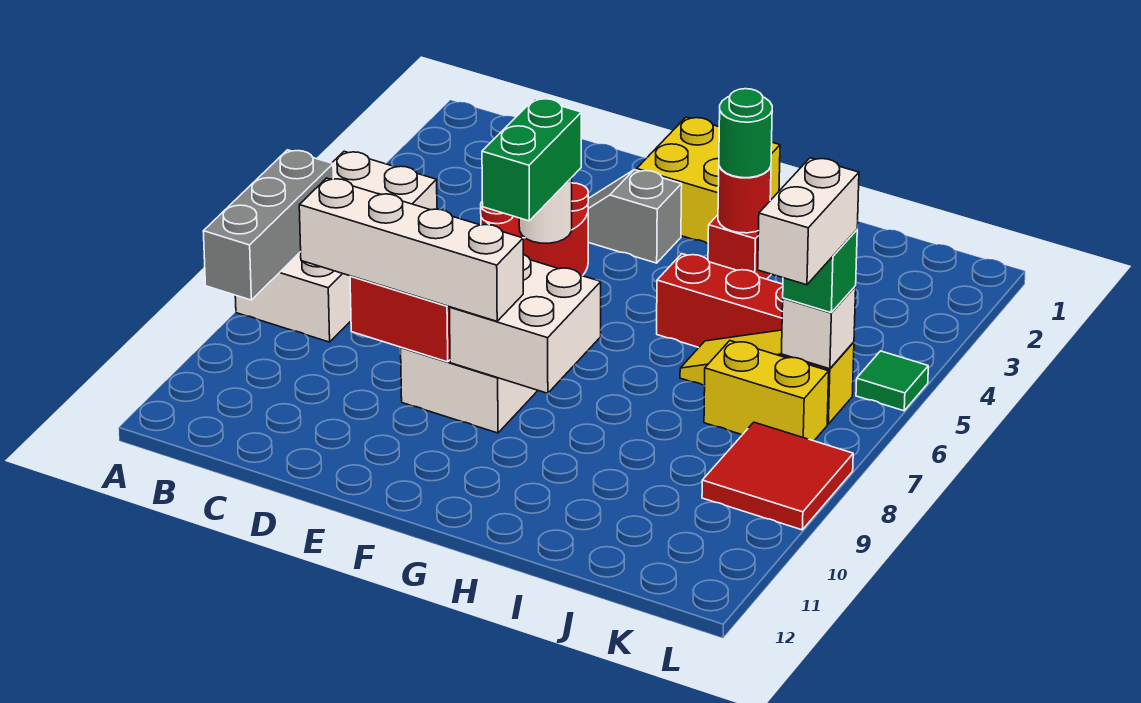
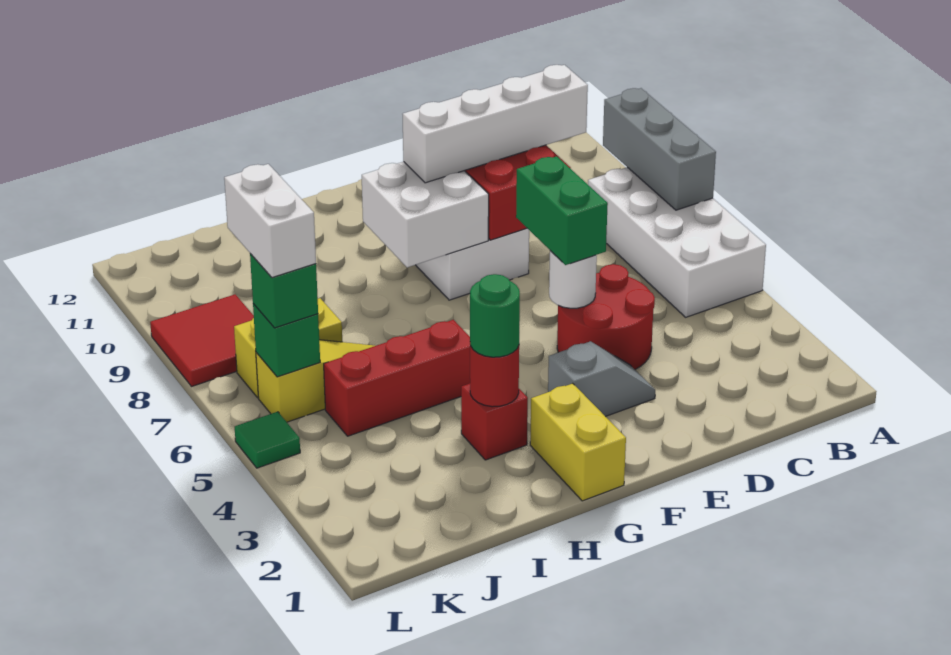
yellow 2x2 brick [637,117,780,244] -> yellow 1x2 brick [530,383,626,501]
white 1x1 brick [781,286,856,369] -> green 1x1 brick [253,304,320,377]

